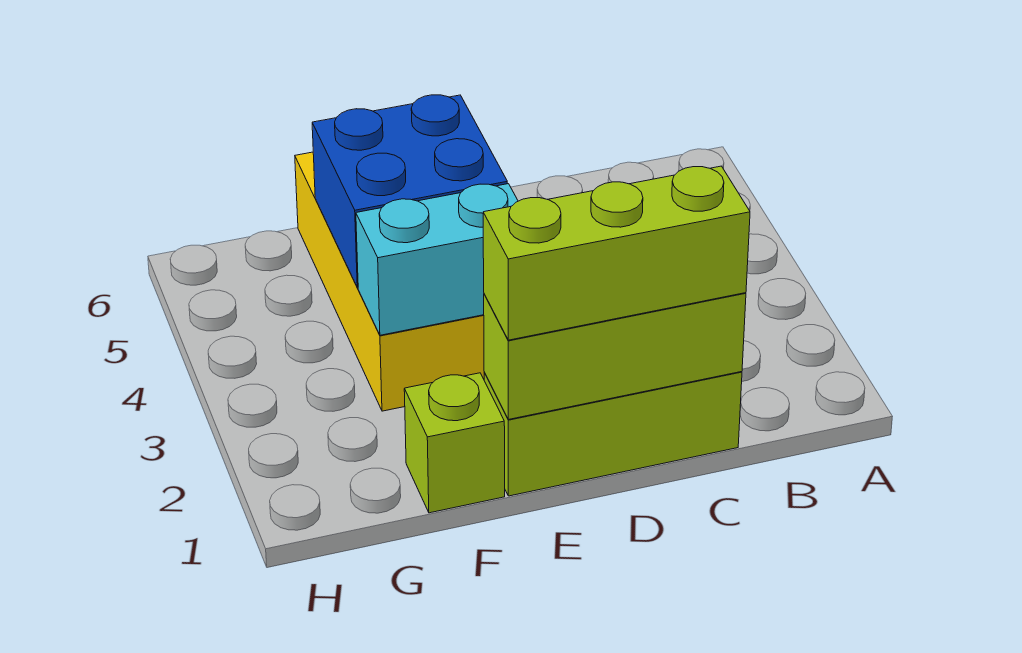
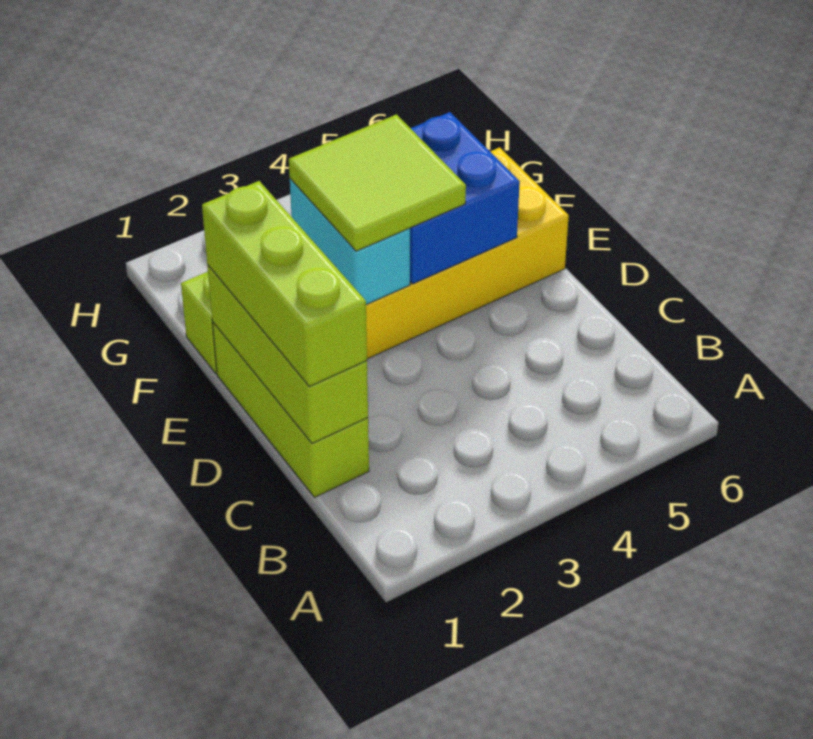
none -> lime 2x2 tile [289,114,466,251]

